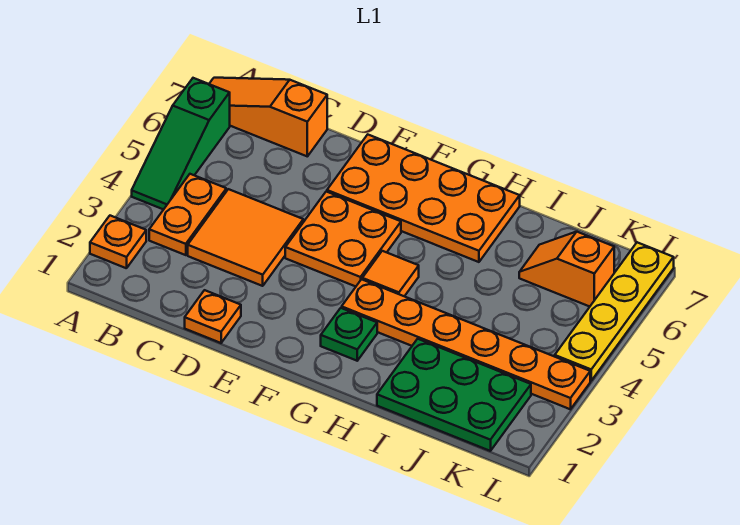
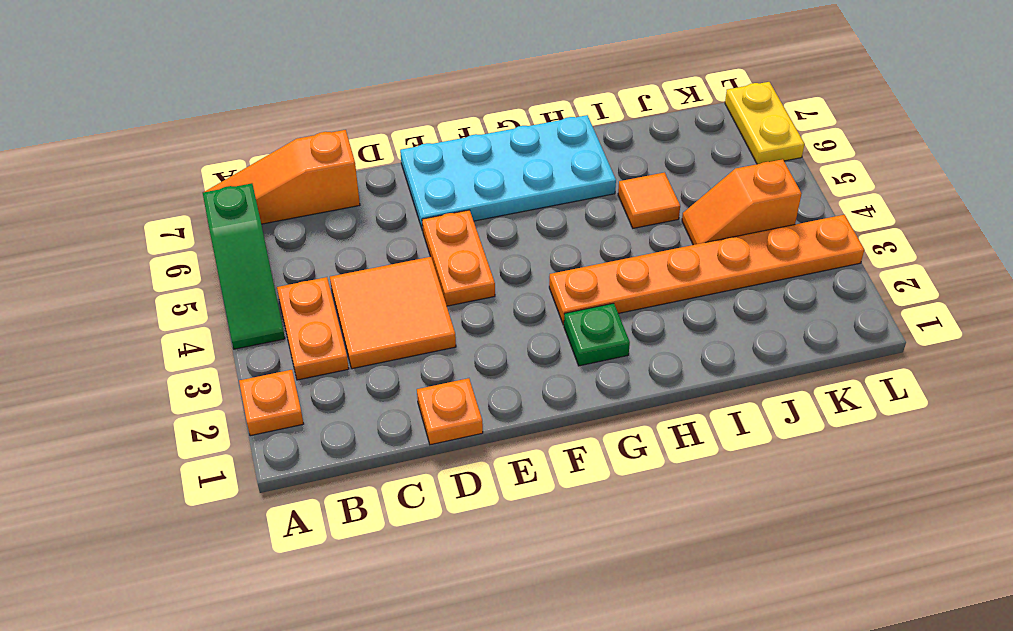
orange 2x2 plate [285,192,401,286] -> orange 1x2 plate [422,210,495,306]
orange 2x4 plate [327,135,520,262] -> cyan 2x4 plate [400,115,616,231]
orange 1x1 tile [362,251,419,296] -> orange 1x1 tile moved to [618,173,680,228]
green 2x3 plate [377,339,531,451] -> none
orange 1x2 slope [519,232,614,307] -> orange 1x2 slope moved to [682,159,802,245]
yellow 1x4 plate [555,242,674,381] -> yellow 1x2 plate [725,82,804,164]

